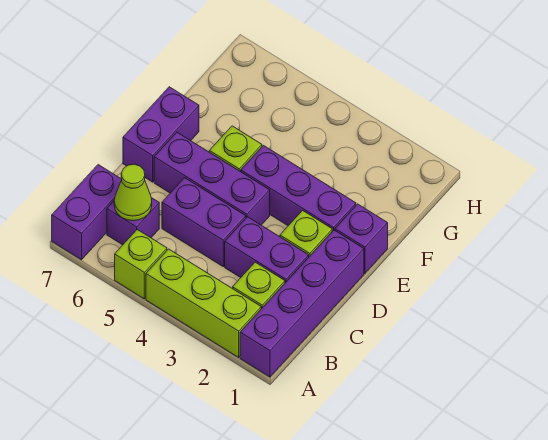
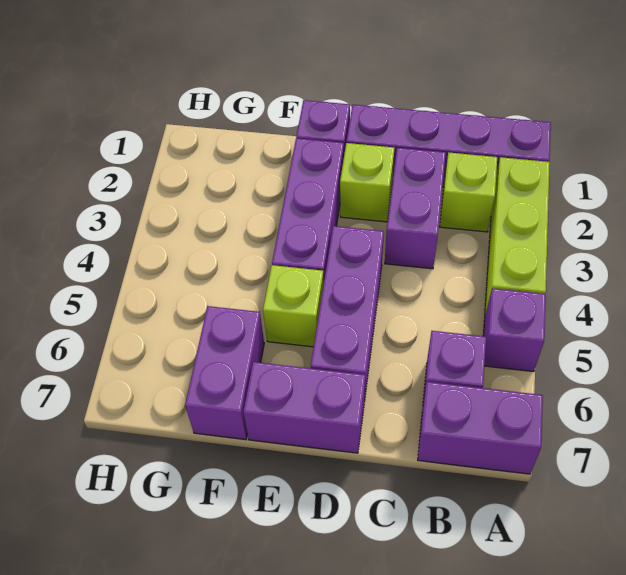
lime 1x1 brick [115,230,167,299] -> purple 1x1 brick [483,288,546,372]
lime 1x1 cone [114,164,152,221] -> none
purple 1x2 brick [162,178,246,266] -> purple 1x2 brick moved to [185,306,264,440]

